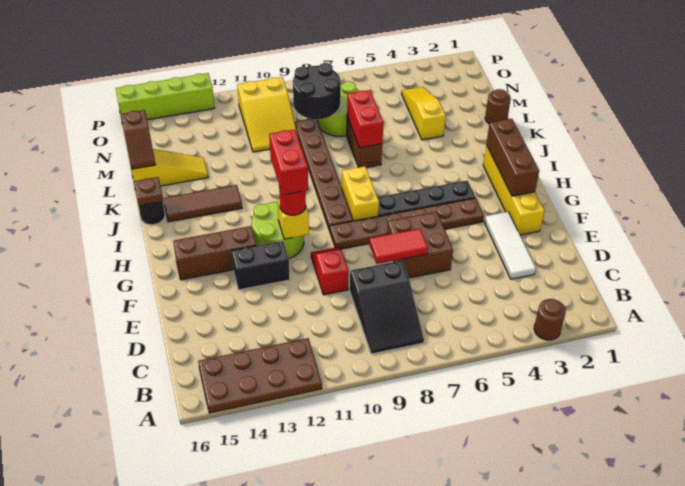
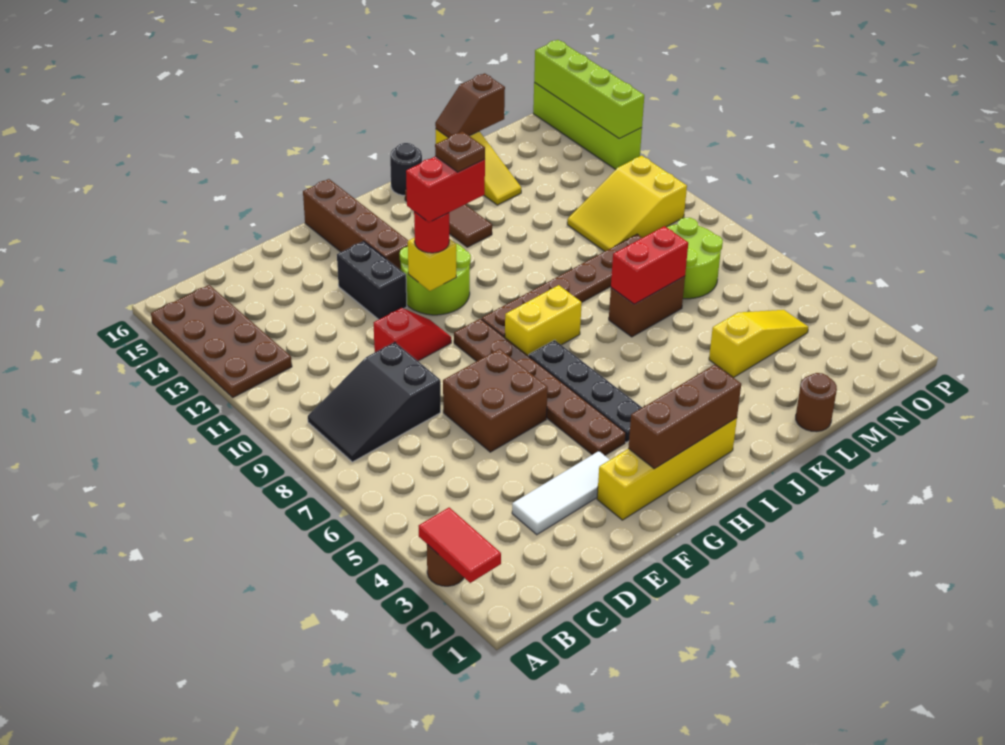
red 1x2 tile [369,229,428,264] -> red 1x2 tile moved to [419,508,501,583]
brown 1x3 brick [173,226,257,280] -> brown 1x4 brick [303,179,408,270]
brown 1x1 plate [134,177,163,206] -> brown 1x1 plate moved to [435,131,485,172]
black 2x2 round brick [293,63,341,119] -> none
none -> lime 1x4 brick [534,40,644,139]

